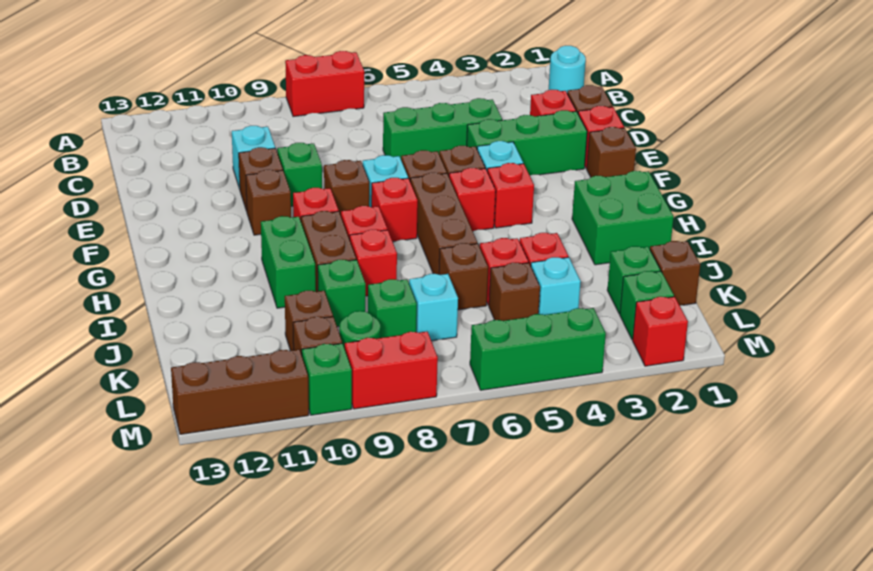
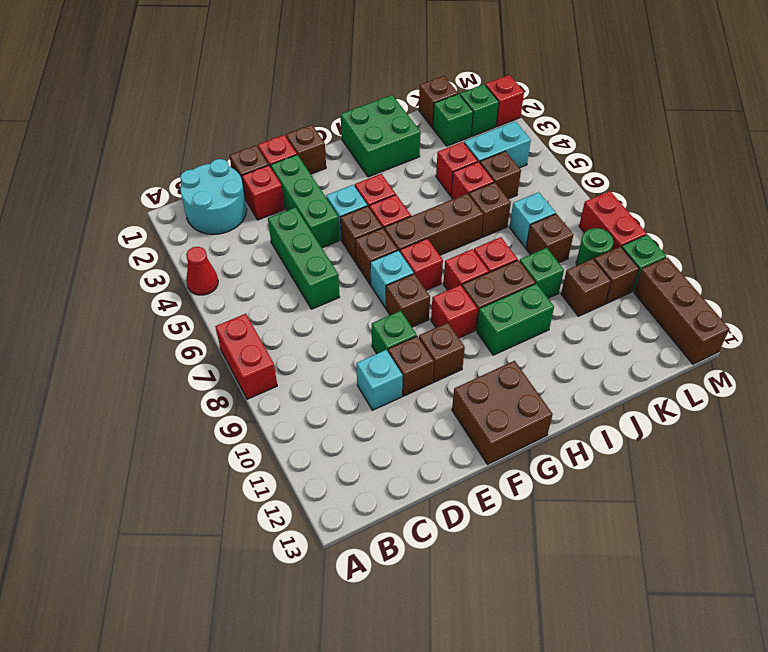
none -> red 1x1 cone [186,247,218,295]
cyan 1x1 round brick [549,46,586,92] -> cyan 2x2 round brick [180,159,247,234]
none -> brown 2x2 brick [452,361,553,464]
cyan 1x1 brick [531,257,581,315] -> cyan 1x2 brick [464,121,531,168]
green 1x1 brick [368,279,417,338] -> brown 1x1 brick [526,214,573,263]
green 1x3 brick [470,308,606,390] -> none

